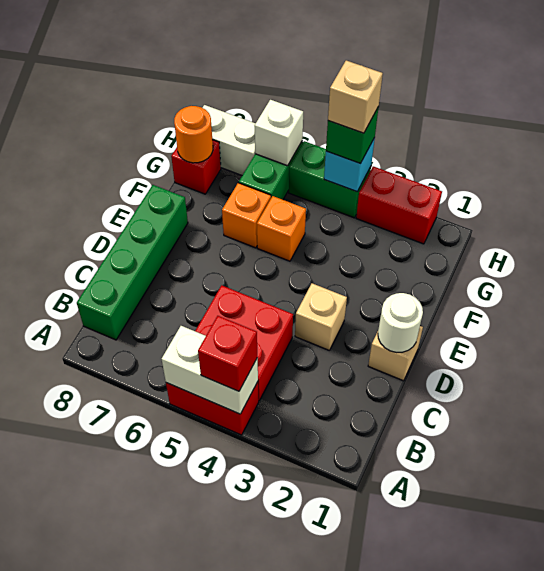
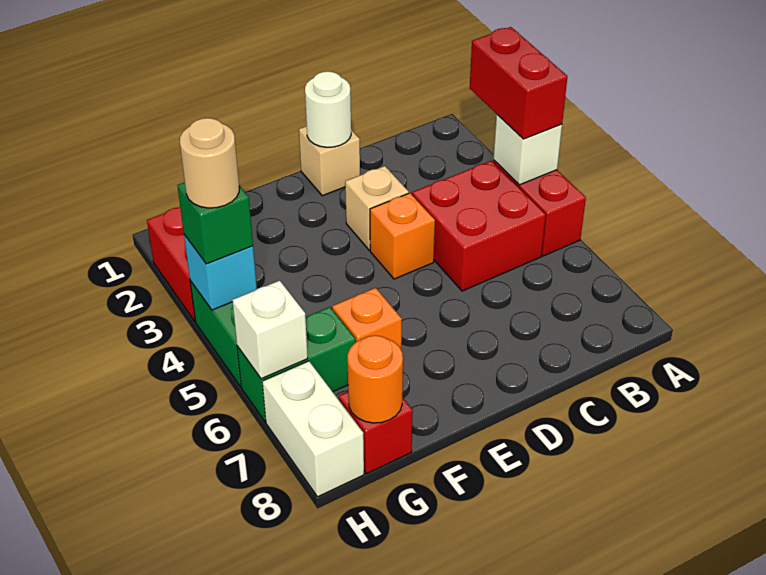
white 1x2 brick [162,326,258,414] -> white 1x1 brick [493,115,562,185]
red 1x1 brick [198,316,257,391] -> red 1x2 brick [470,27,568,139]
green 1x4 brick [77,185,188,340] -> none
orange 1x1 brick [257,196,306,261] -> orange 1x1 brick moved to [370,193,435,279]
tan 1x1 brick [328,60,383,133] -> tan 1x1 round brick [180,118,239,208]

